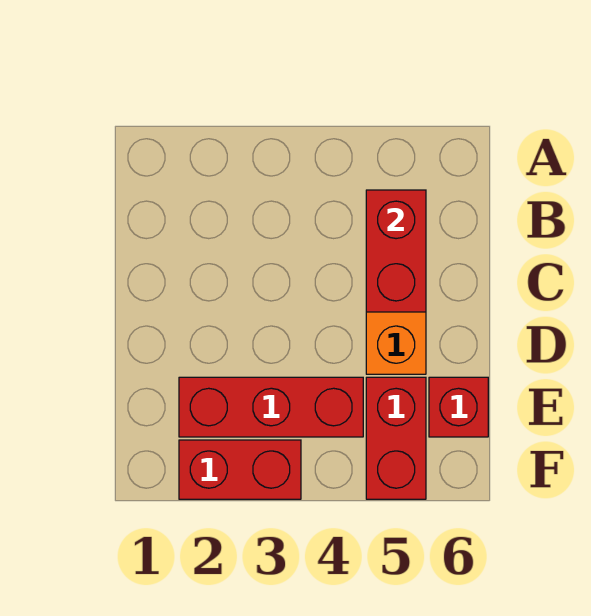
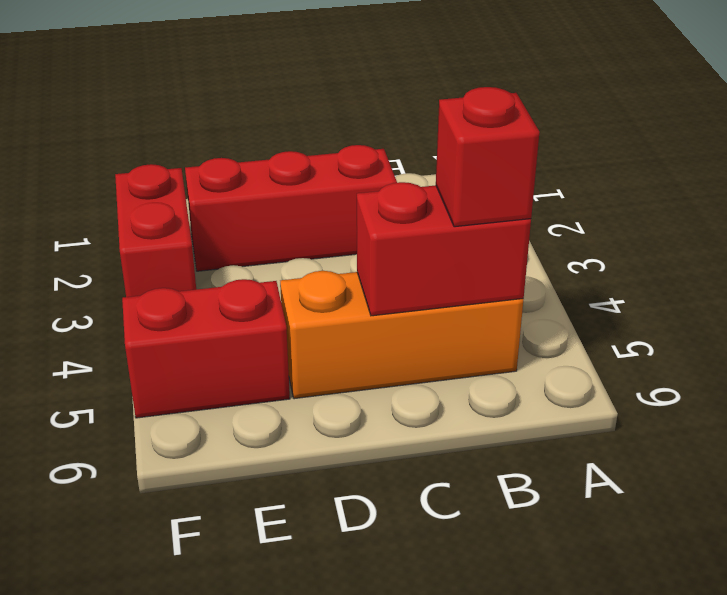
red 1x3 brick [179,377,363,437] -> red 1x3 brick turned to [185,145,397,271]
red 1x1 brick [429,377,488,437] -> red 1x1 brick moved to [436,87,540,227]

